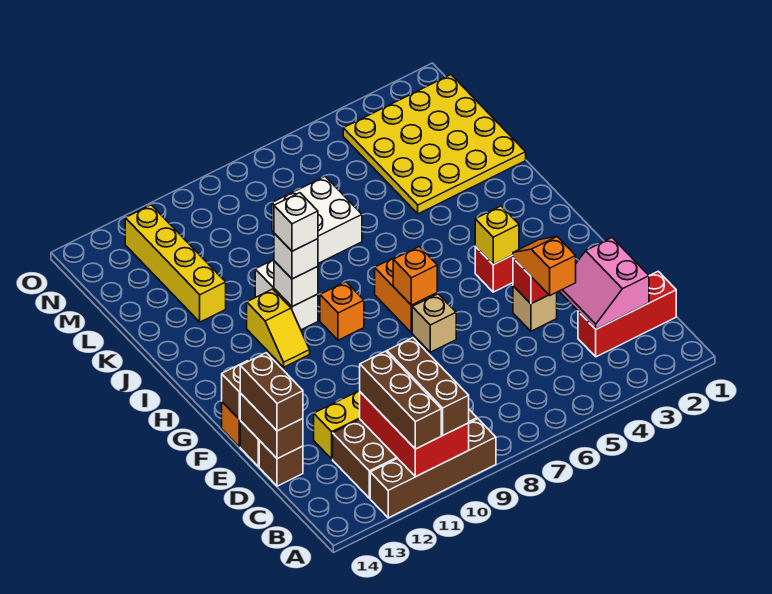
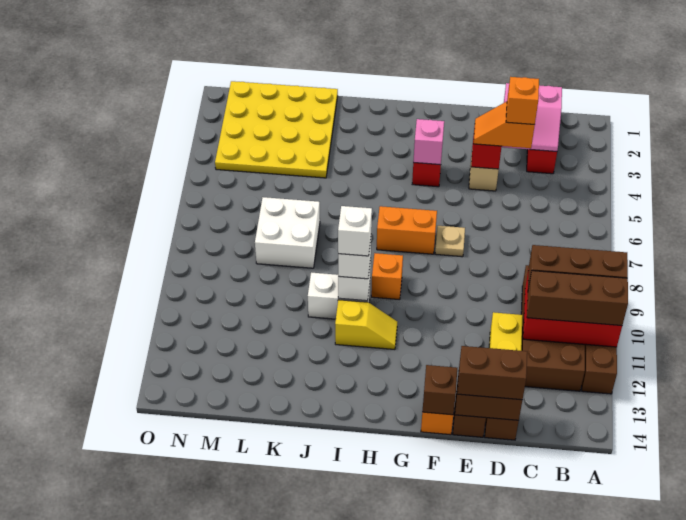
tan 1x1 brick [412,294,456,352] -> tan 1x1 plate [435,226,465,257]
yellow 1x1 brick [475,206,519,265] -> pink 1x1 brick [413,119,444,165]
orange 1x1 brick [393,247,437,305] -> orange 1x1 brick moved to [506,77,539,125]
yellow 1x4 brick [125,205,226,322] -> none

